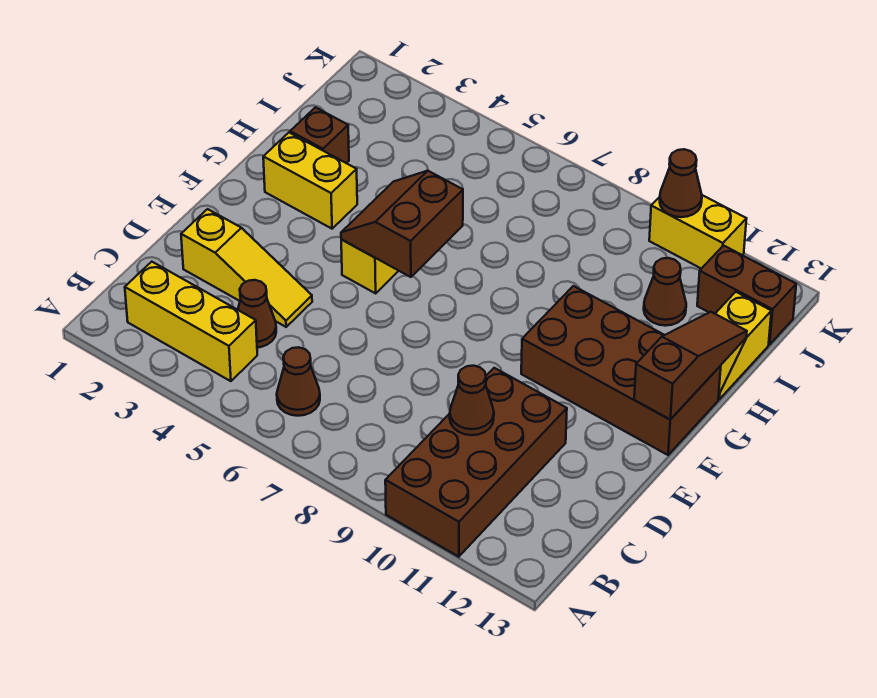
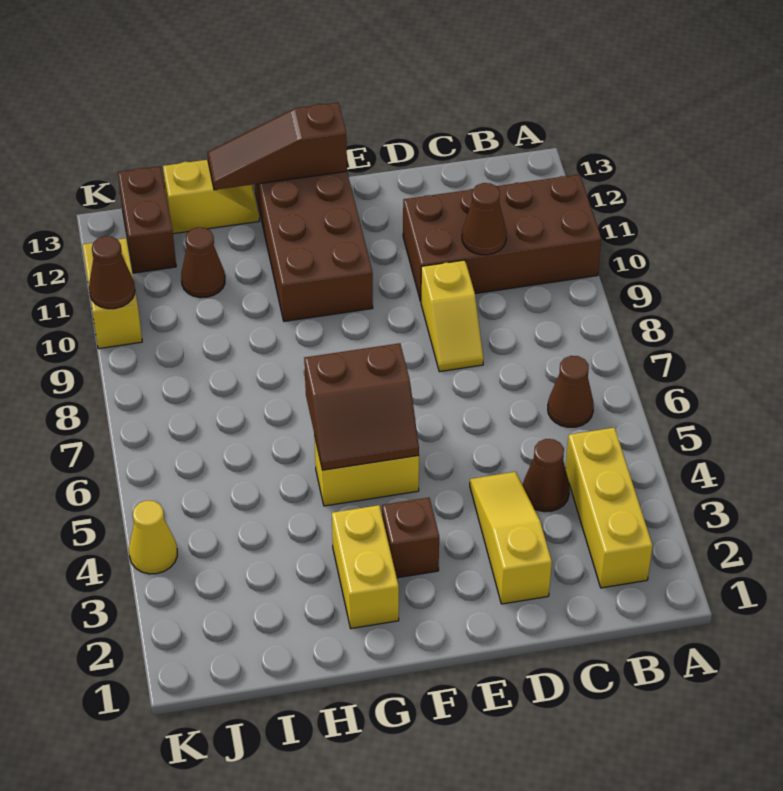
none -> yellow 1x2 slope [421,260,484,372]
brown 1x1 brick [290,107,349,163] -> brown 1x1 brick moved to [382,498,439,578]
none -> yellow 1x1 cone [129,501,177,574]

